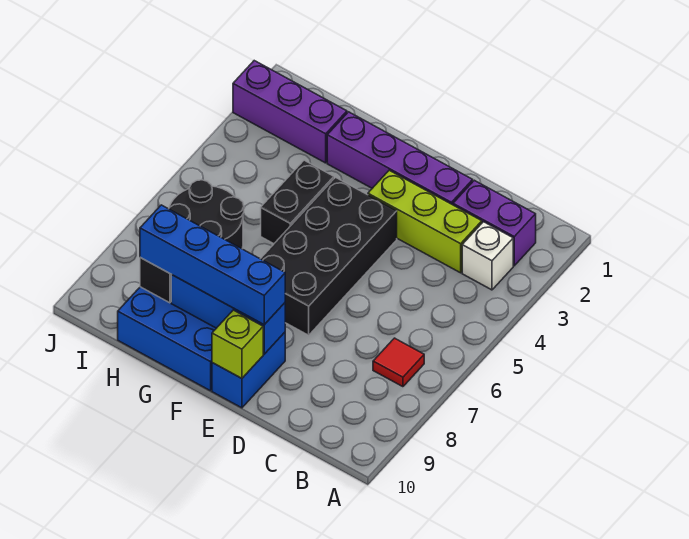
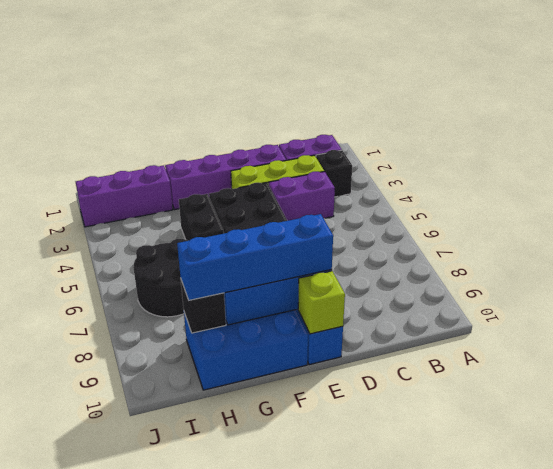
white 1x1 brick [462,222,513,290] -> black 1x1 brick [316,150,352,197]
red 1x1 tile [373,338,424,387] -> none
none -> purple 1x2 brick [269,172,335,221]

